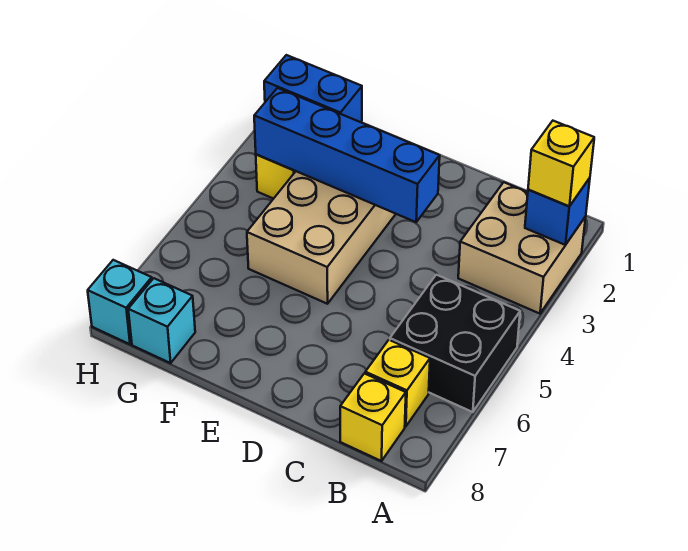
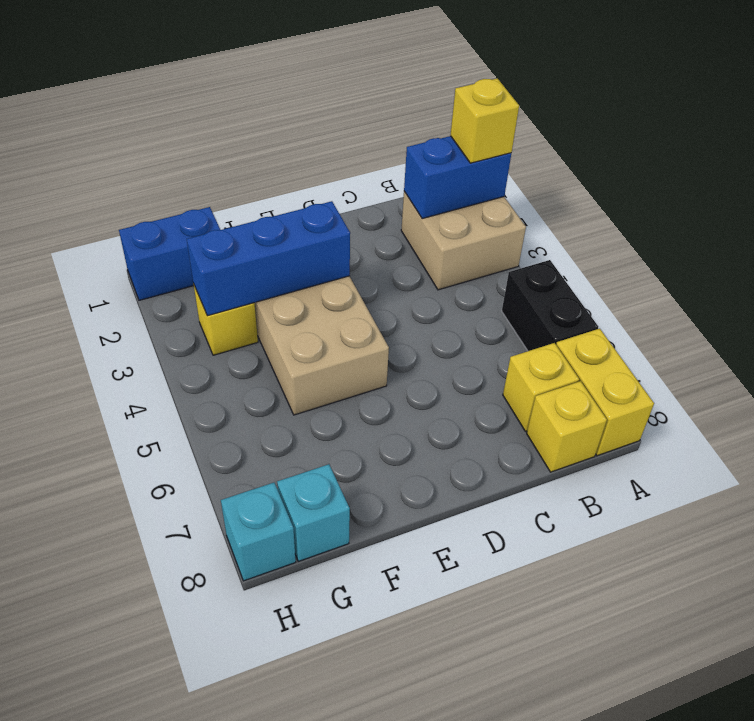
blue 1x1 brick [525,178,590,245] -> blue 1x2 brick [404,136,511,219]
black 2x2 brick [390,275,520,412] -> black 1x2 brick [502,260,598,351]
none -> yellow 1x2 brick [556,329,654,456]
blue 1x4 brick [254,88,440,222] -> blue 1x3 brick [187,201,350,316]

